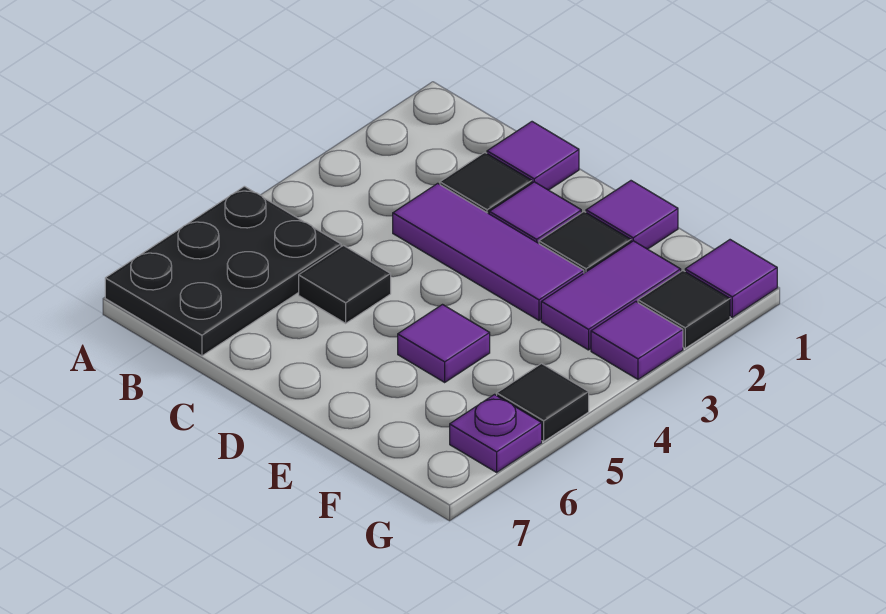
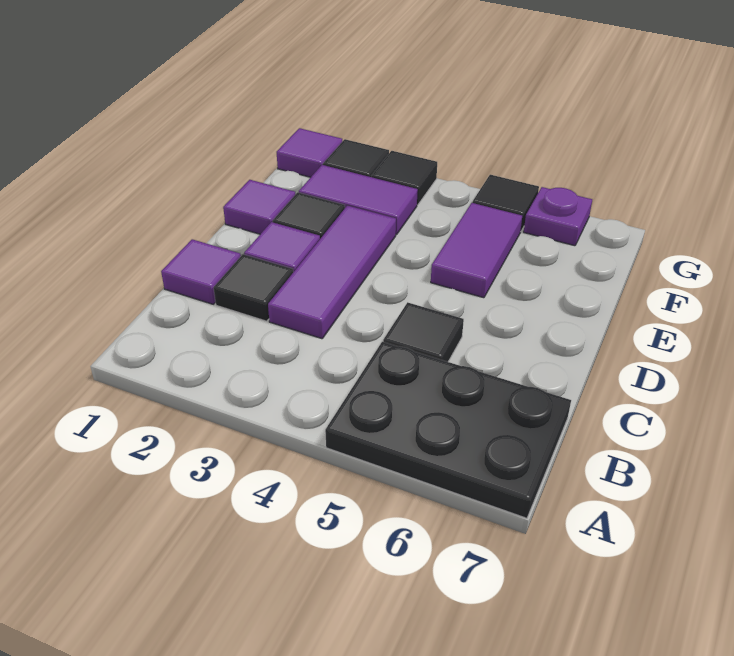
purple 1x1 tile [398,305,490,382] -> purple 1x2 tile [431,203,522,298]
purple 1x1 tile [591,302,683,379] -> black 1x1 tile [371,151,437,205]

